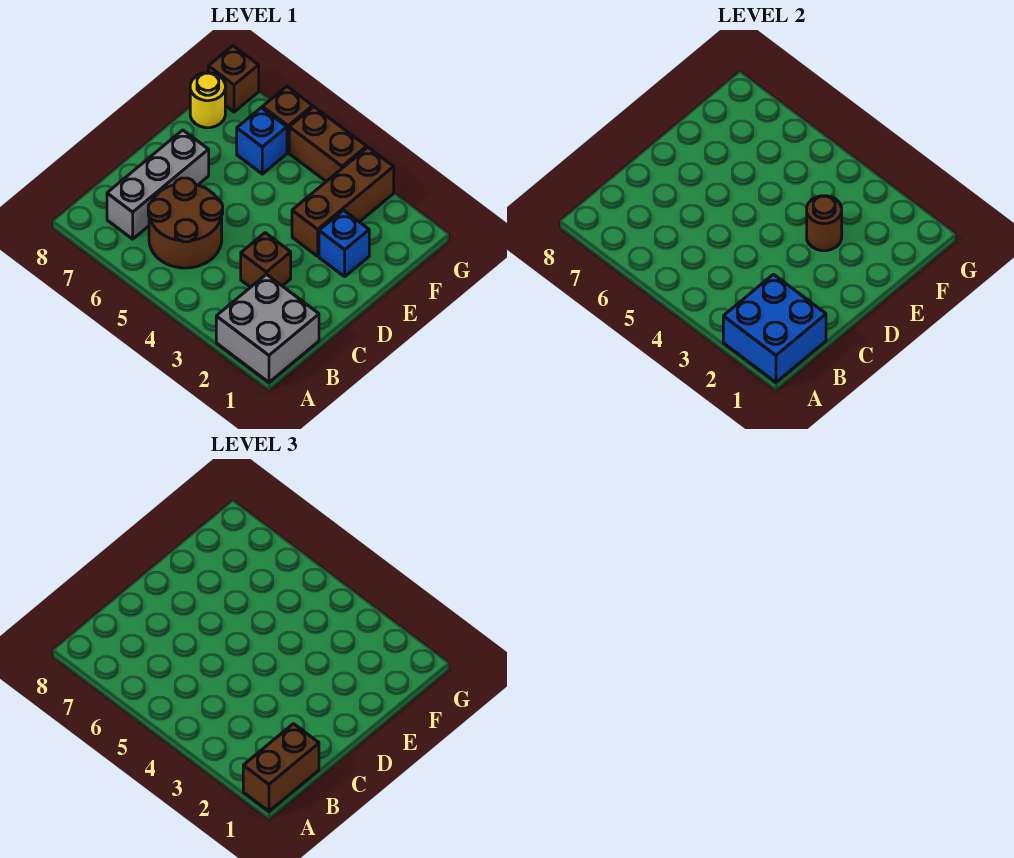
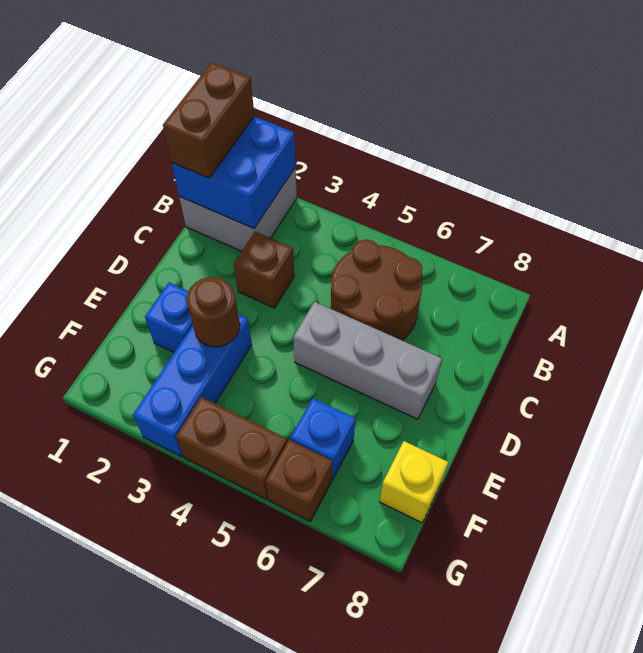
grey 1x3 brick [107,130,209,239] -> grey 1x3 brick turned to [293,302,442,419]
brown 1x3 brick [292,147,394,256] -> blue 1x3 brick [133,314,252,457]
yellow 1x1 round brick [190,73,225,128] -> yellow 1x1 brick [379,441,448,523]
brown 1x1 brick [208,46,259,112] -> none

